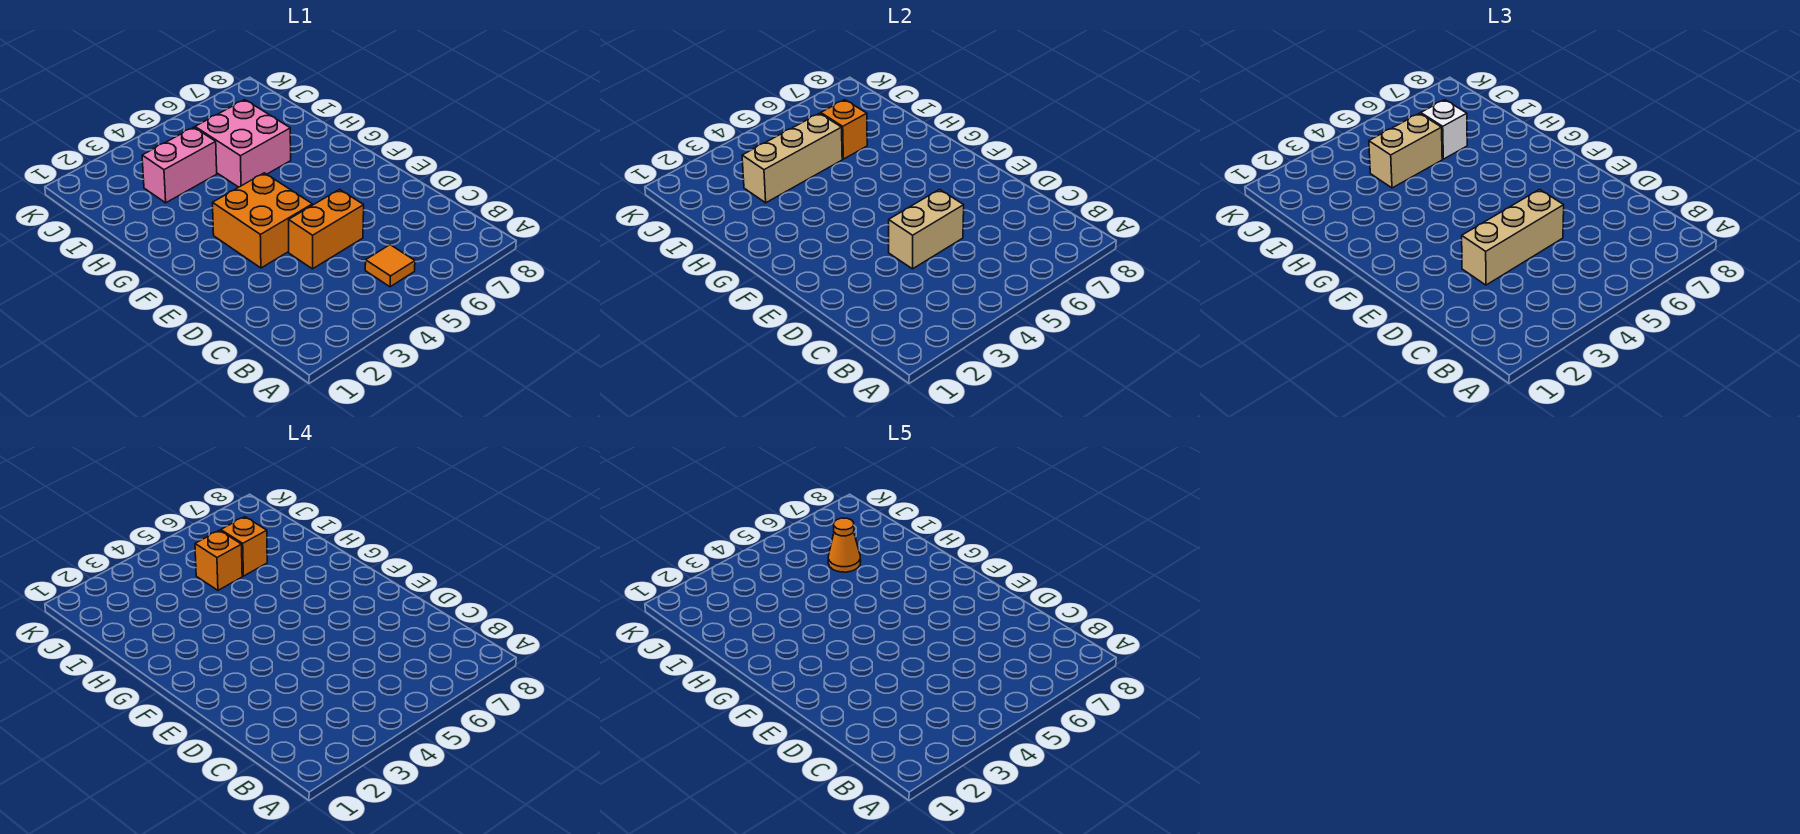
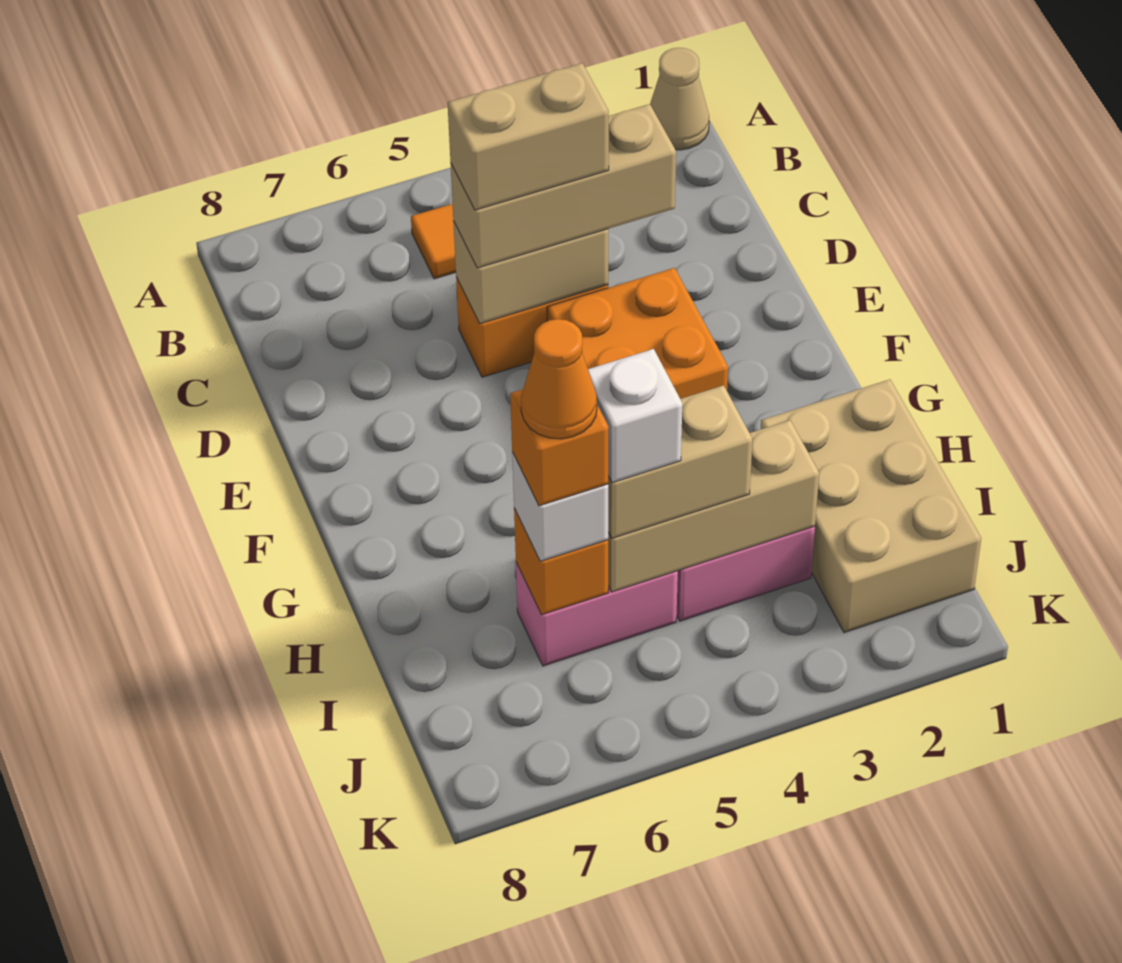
none -> tan 1x1 cone [650,48,709,150]
none -> tan 1x2 brick [447,63,609,210]
none -> tan 2x3 brick [761,379,981,633]
pink 2x2 brick [195,100,291,187] -> pink 1x2 brick [516,563,678,666]
orange 1x1 brick [195,530,242,590] -> white 1x1 brick [588,349,682,483]

